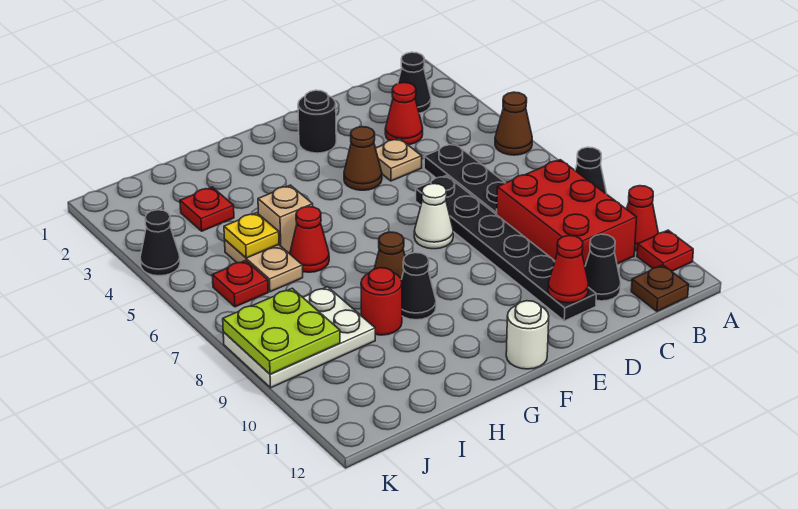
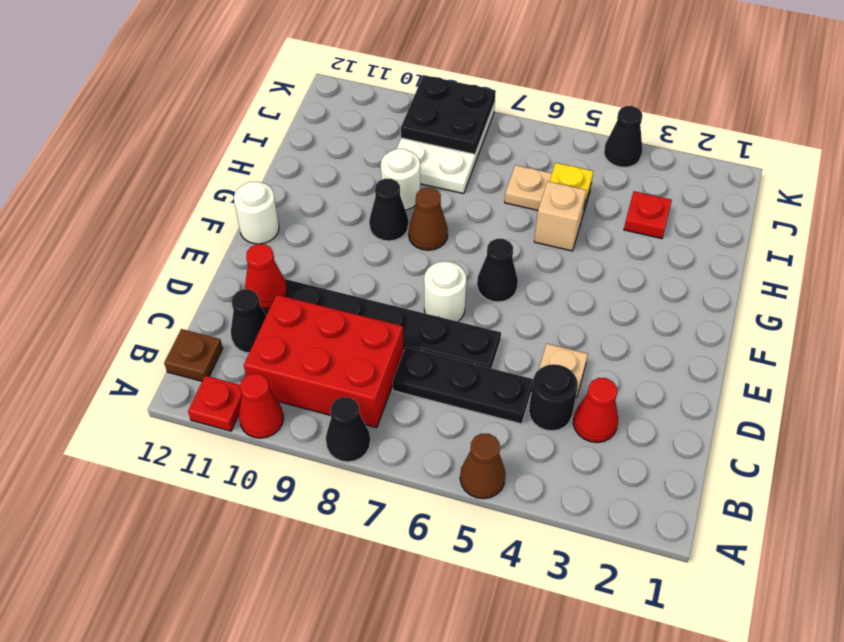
black 1x1 cone [398,52,431,113] -> black 1x1 cone moved to [477,239,518,302]
black 1x1 round brick [298,90,336,153] -> black 1x1 round brick moved to [529,364,578,431]
brown 1x1 cone [344,127,382,190] -> none
white 1x1 cone [414,184,453,249] -> white 1x1 round brick [424,261,466,321]
red 1x1 cone [290,206,329,272] -> none
red 1x1 round brick [361,268,402,335] -> white 1x1 round brick [381,149,420,210]
red 1x1 plate [212,260,268,307] -> none
lime 2x2 plate [223,288,340,374] -> black 2x2 plate [401,75,496,154]

